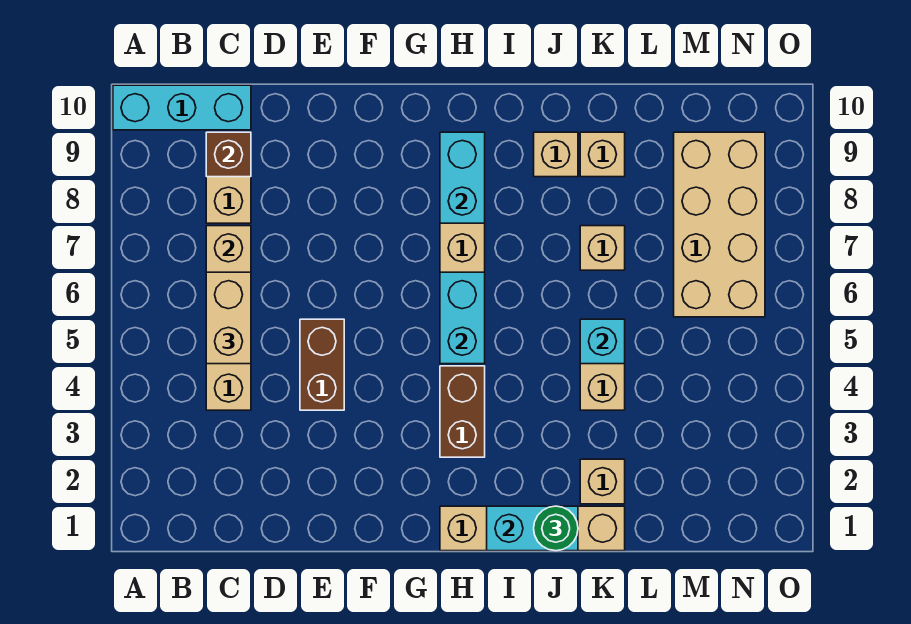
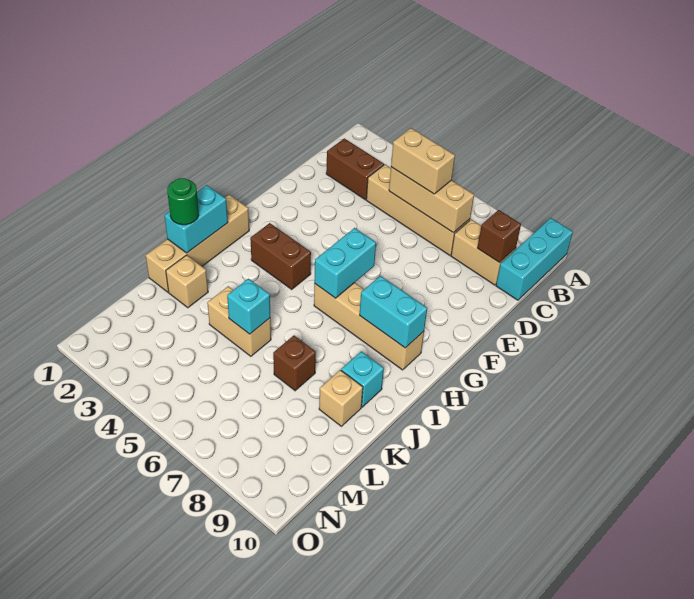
brown 1x2 brick [300,319,344,410] -> brown 1x2 brick moved to [326,138,384,200]
cyan 1x2 brick [440,272,485,364] -> cyan 1x2 brick turned to [314,228,376,298]
tan 1x1 brick [534,132,578,177] -> cyan 1x1 brick [341,351,384,407]
tan 1x1 brick [580,226,625,270] -> brown 1x1 brick [273,336,316,391]
tan 2x4 brick [674,132,765,317] -> none

